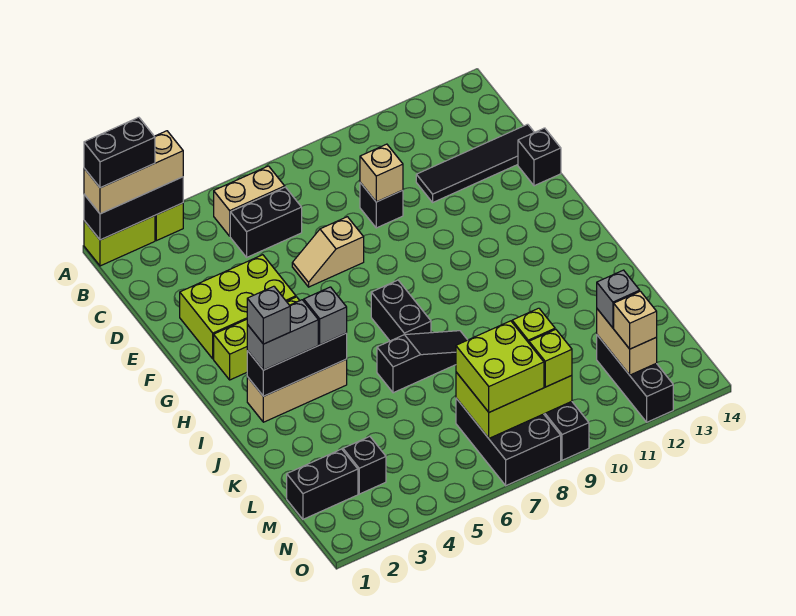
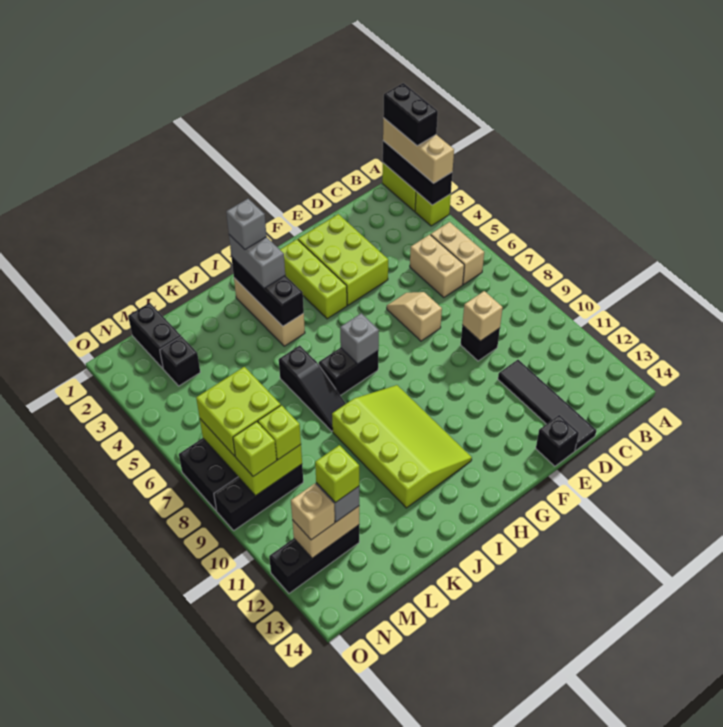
black 1x2 brick [230,187,302,257] -> tan 1x2 brick [410,235,464,297]
none -> lime 3x4 slope [332,385,472,508]
grey 1x1 brick [304,287,347,345] -> grey 1x1 brick moved to [340,313,379,364]
none -> lime 1x1 brick [315,445,359,503]

